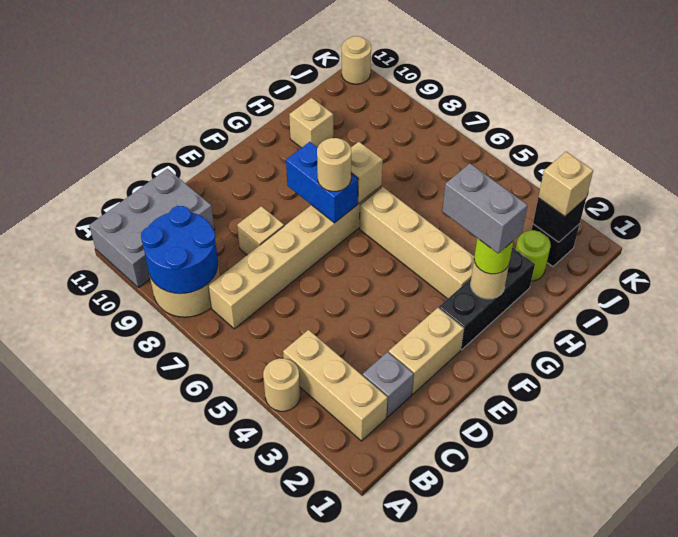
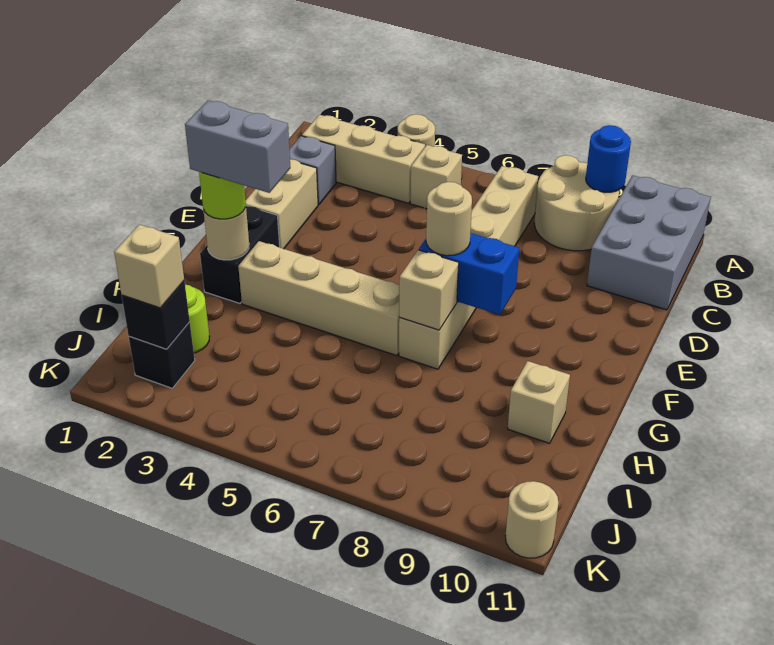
blue 2x2 round brick [141,206,218,294] -> blue 1x1 round brick [586,125,631,192]
tan 1x1 brick [237,206,284,255] -> tan 1x1 brick moved to [410,145,462,209]
black 1x3 brick [439,247,535,350] -> black 1x2 brick [200,206,280,303]

